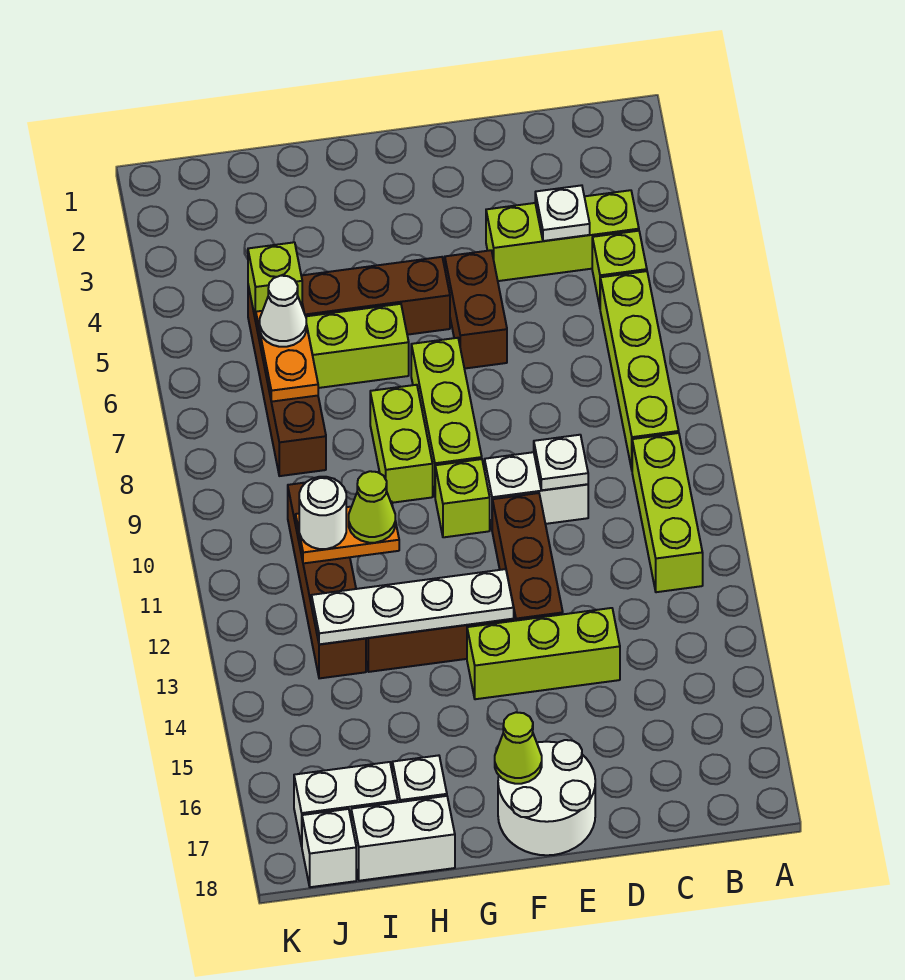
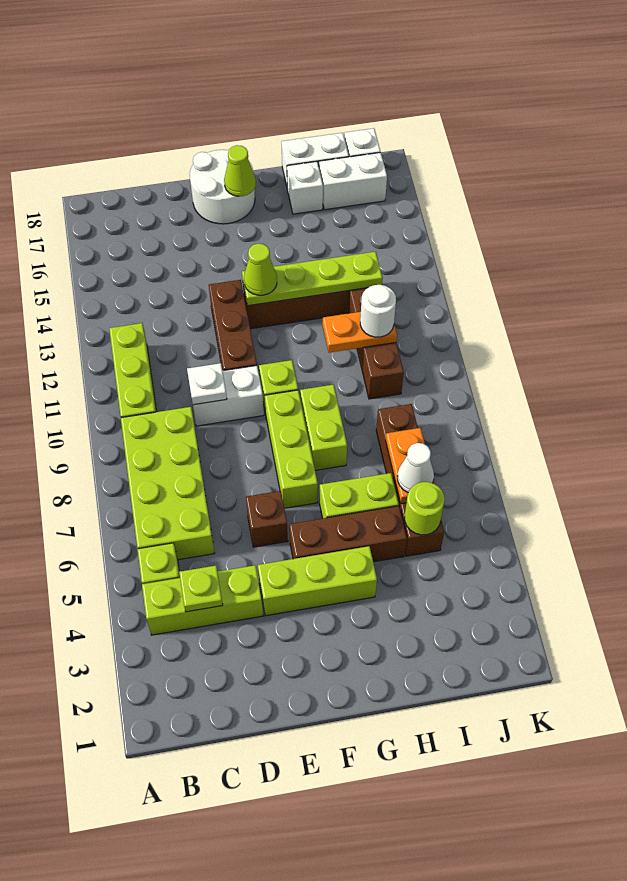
lime 1x4 brick [600,271,679,469] -> lime 2x4 brick [121,407,214,560]
white 1x1 plate [535,185,590,241] -> lime 1x1 plate [179,566,223,612]
lime 1x3 brick [467,608,620,699] -> lime 1x3 brick moved to [258,546,377,616]
brown 1x2 brick [445,250,507,369] -> brown 1x1 brick [246,491,288,547]
white 1x4 plate [311,569,514,644] -> lime 1x4 plate [242,252,382,306]
lime 1x1 cone [349,471,395,543] -> lime 1x1 cone moved to [244,244,277,295]
lime 1x1 brick [248,242,302,320] -> lime 1x1 round brick [405,482,445,535]

